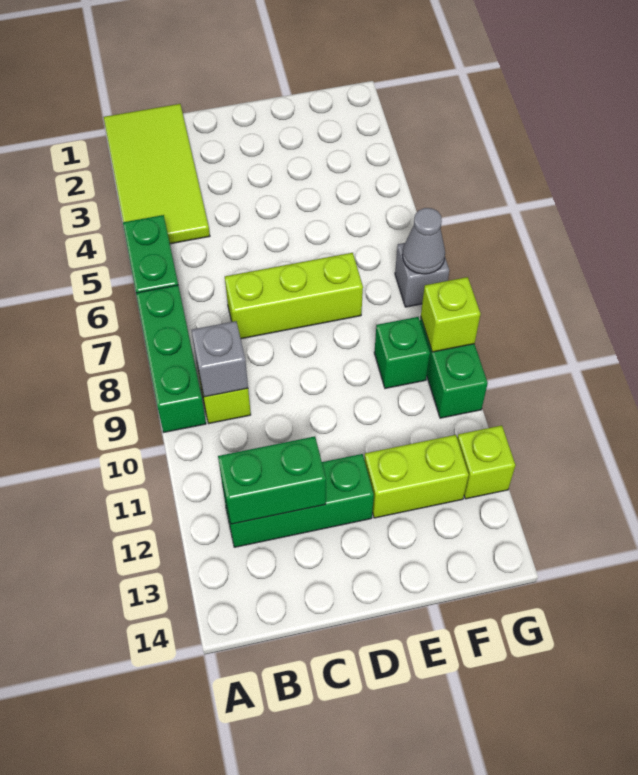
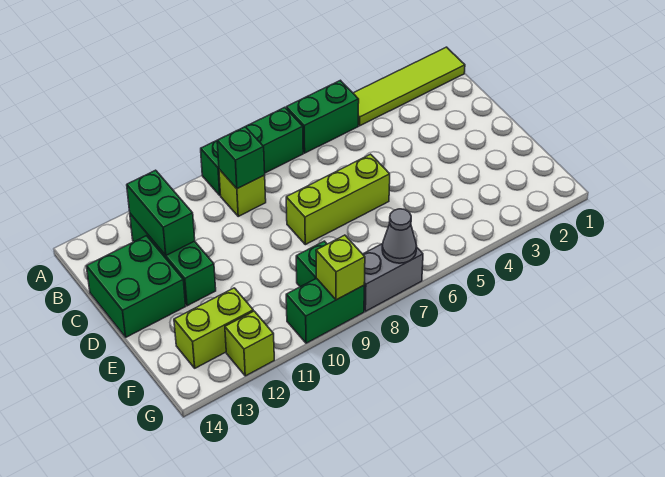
lime 2x4 tile [104,104,210,244] -> lime 1x4 tile [353,47,465,126]
grey 1x1 brick [191,321,248,397] -> green 1x1 brick [217,127,265,189]
lime 1x3 brick [225,253,363,339] -> lime 1x3 brick turned to [286,154,390,245]
none -> green 2x2 brick [86,236,186,337]
lime 1x2 brick [364,435,469,518] -> lime 1x2 brick turned to [174,288,253,368]
grey 1x1 brick [395,243,449,307] -> grey 1x2 brick [363,244,423,311]

